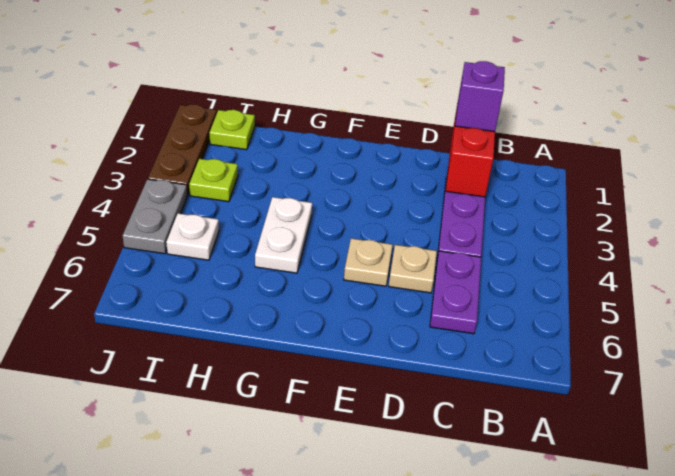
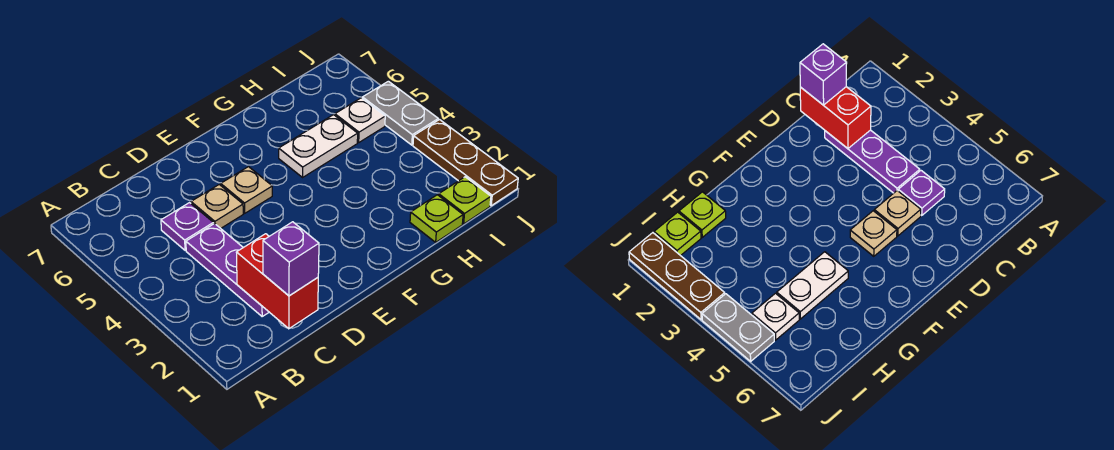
purple 1x2 plate [430,251,481,334] -> purple 1x1 plate [161,203,213,250]
white 1x2 plate [255,197,312,273] -> white 1x2 plate turned to [279,115,358,177]
lime 1x1 plate [189,159,238,202] -> lime 1x1 plate moved to [410,195,463,242]

